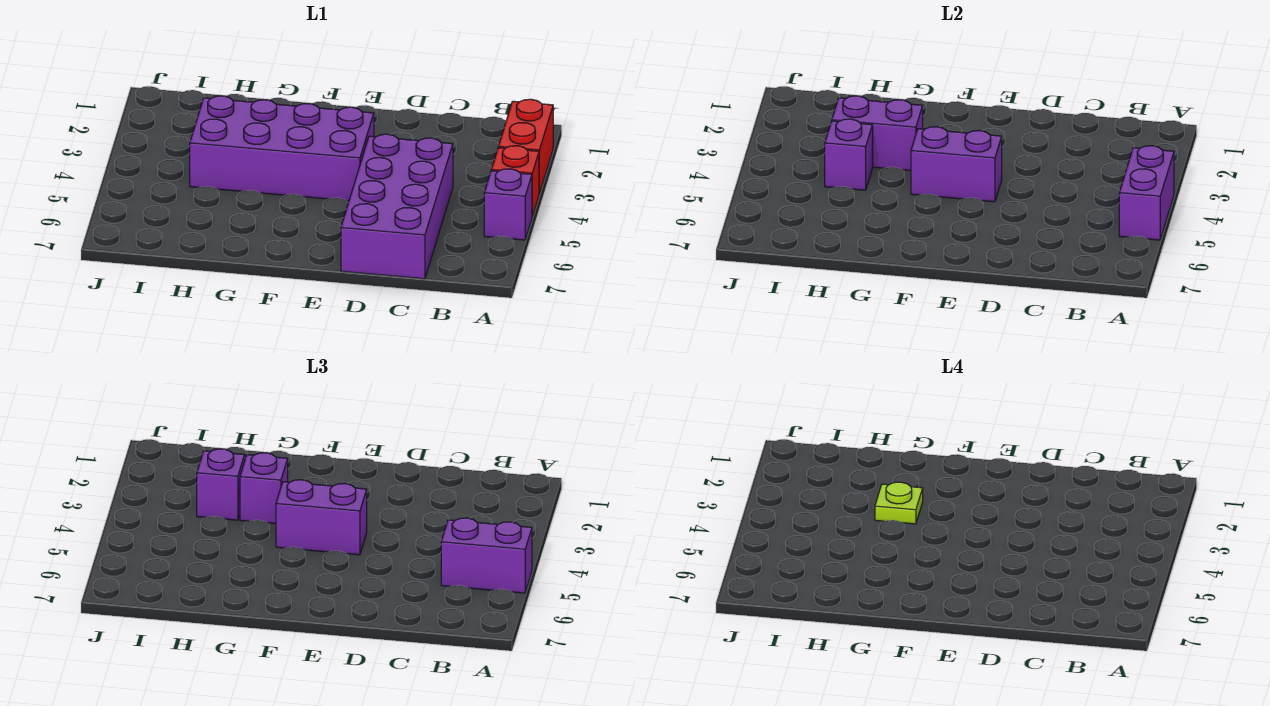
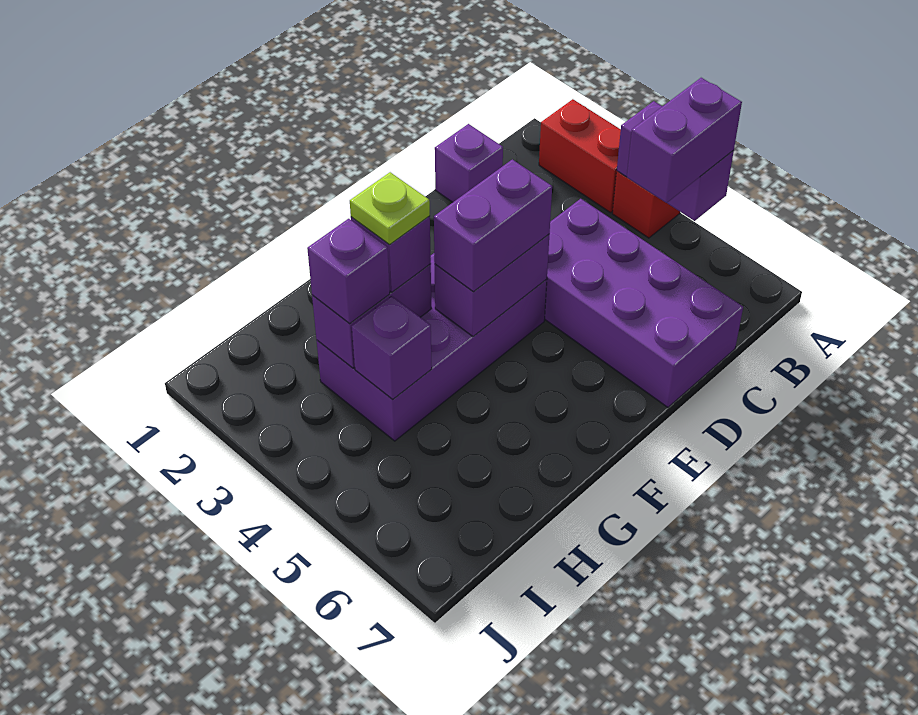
purple 1x1 brick [484,169,532,240] -> purple 1x1 brick moved to [435,124,503,202]

